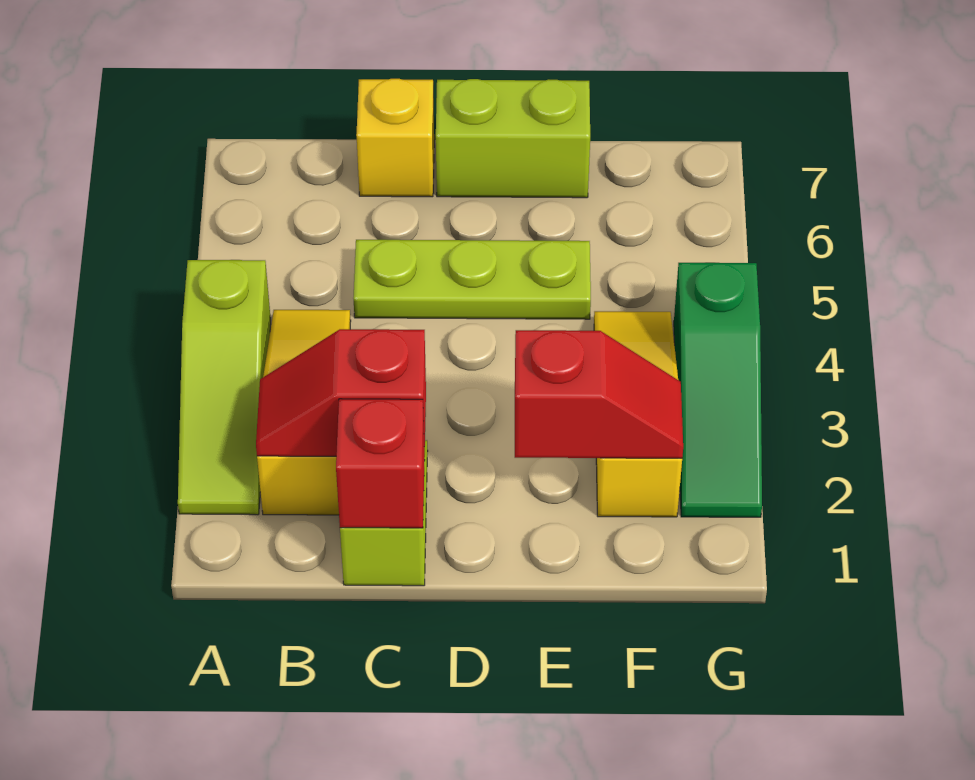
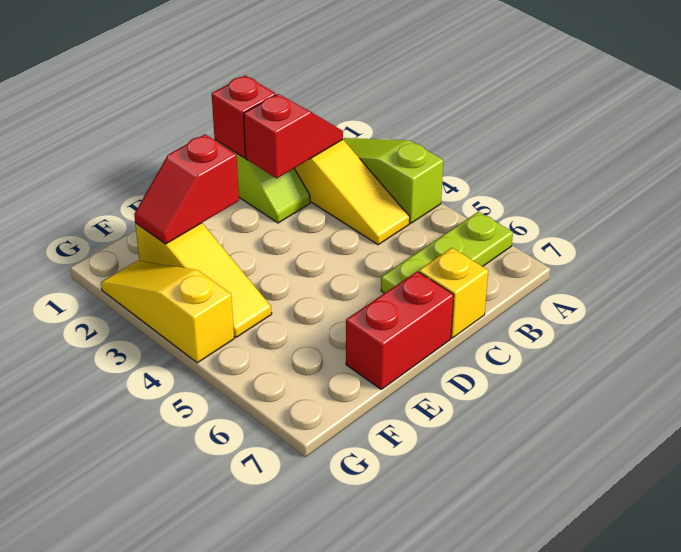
lime 1x3 plate [353,240,591,319] -> lime 1x3 plate moved to [381,212,513,293]
lime 1x2 brick [436,79,590,198] -> red 1x2 brick [346,271,454,389]
green 1x3 slope [674,263,762,517] -> yellow 1x3 slope [101,261,234,363]

